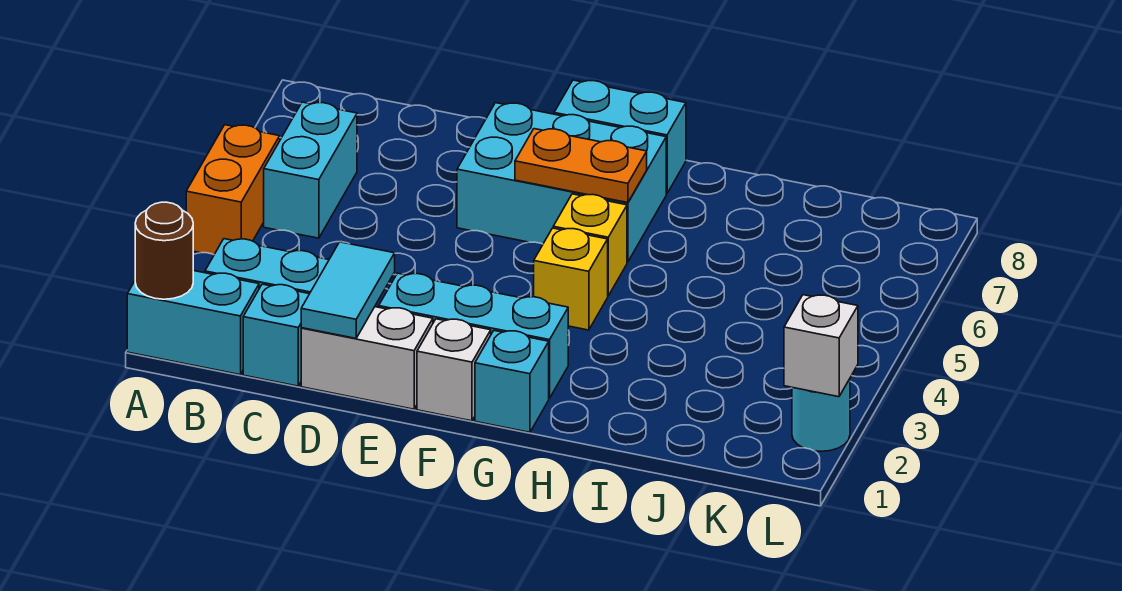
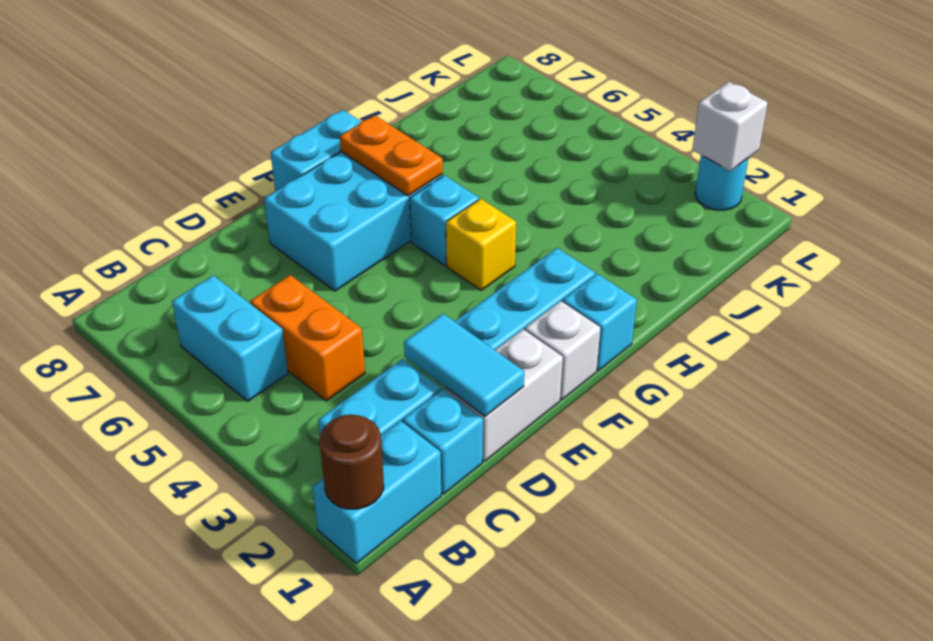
orange 1x2 brick [186,125,280,255] -> orange 1x2 brick moved to [250,275,365,401]
orange 1x2 plate [515,129,647,203] -> orange 1x2 plate turned to [340,115,443,196]
yellow 1x1 brick [553,194,627,296] -> cyan 1x1 brick [410,175,479,265]

